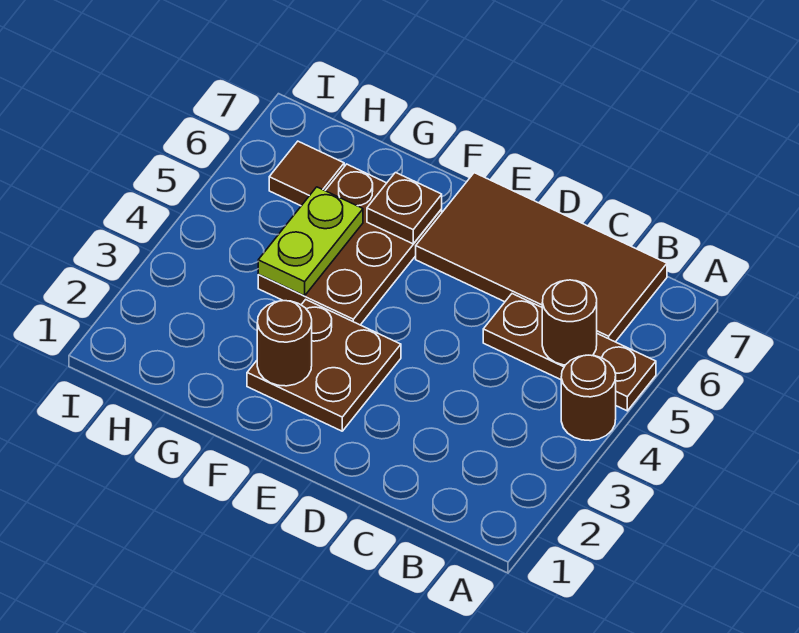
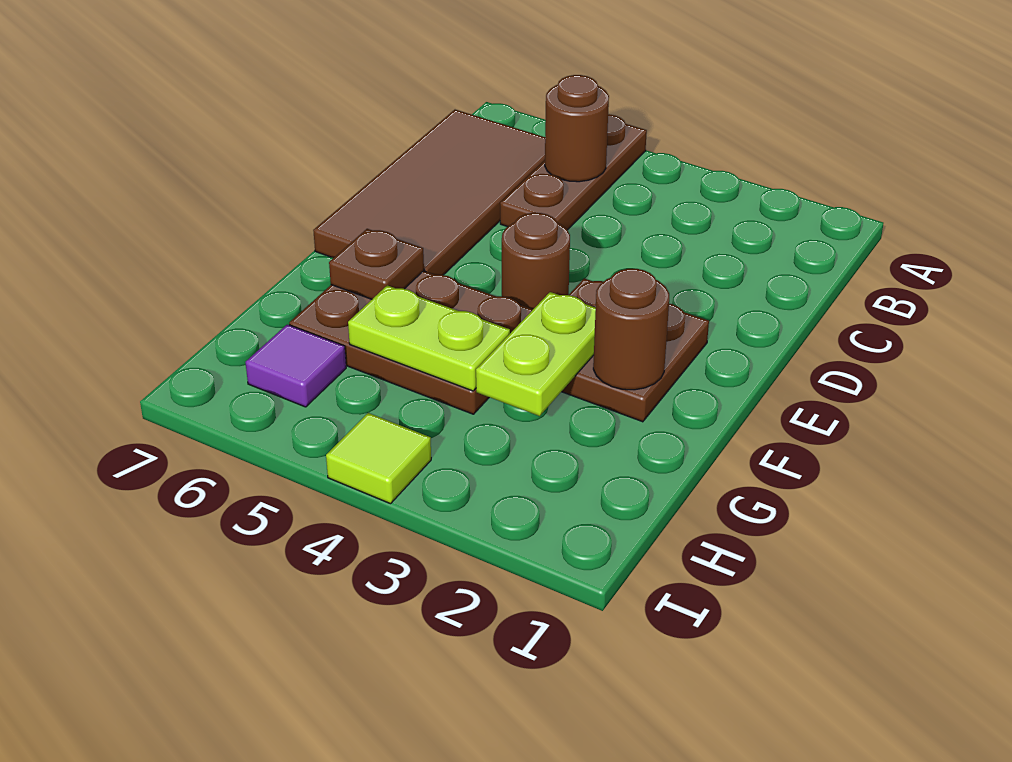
brown 1x1 round brick [561,355,616,441] -> brown 1x1 round brick moved to [502,213,570,309]
none -> lime 1x2 plate [476,292,596,416]
brown 1x1 tile [269,141,344,206] -> purple 1x1 tile [245,324,346,407]
none -> lime 1x1 tile [326,413,431,504]

